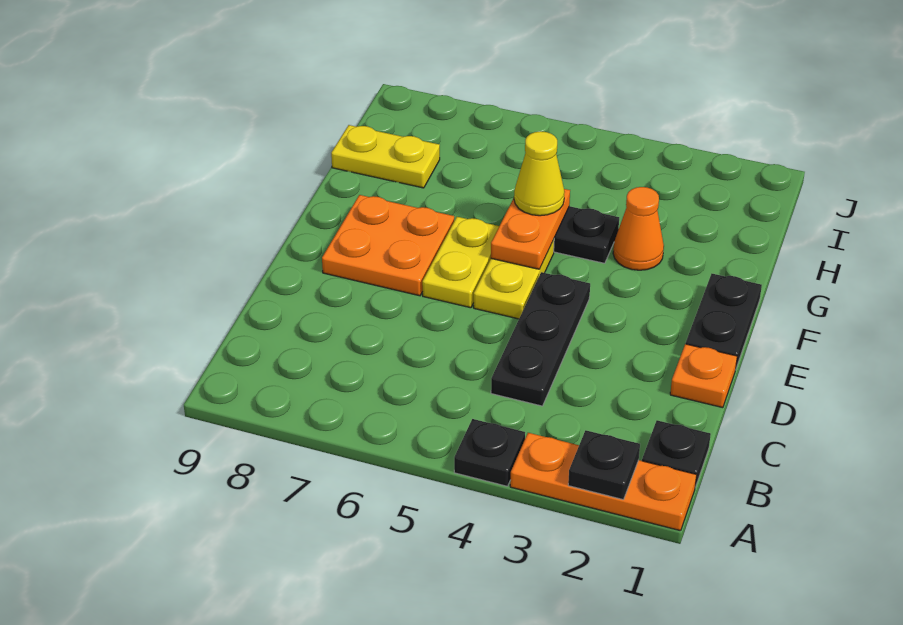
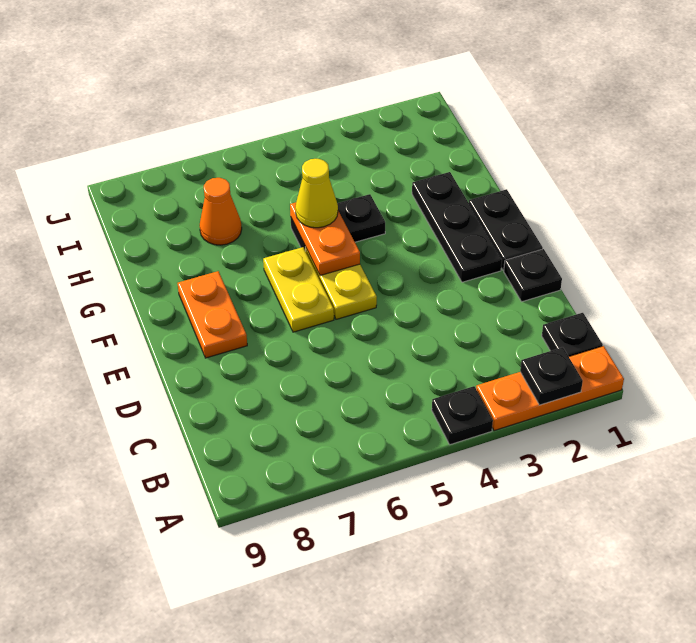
black 1x3 plate [491,272,590,406] -> black 1x3 plate moved to [412,172,502,282]
orange 1x1 plate [670,344,737,408] -> black 1x1 plate [504,249,562,302]
orange 2x2 plate [322,195,454,296] -> orange 1x2 plate [178,271,247,358]
orange 1x1 cone [613,187,664,270] -> orange 1x1 cone moved to [200,178,242,245]
yellow 1x2 plate [331,125,440,188] -> none

